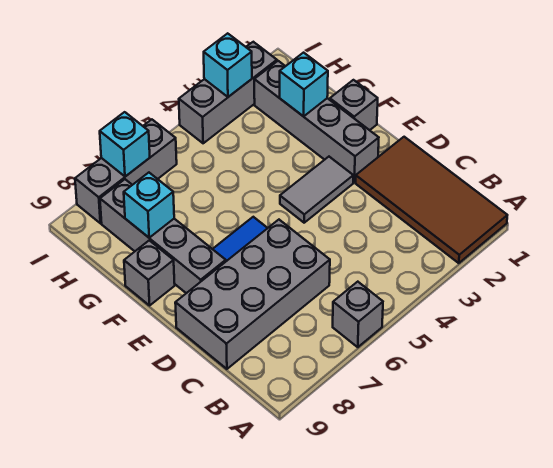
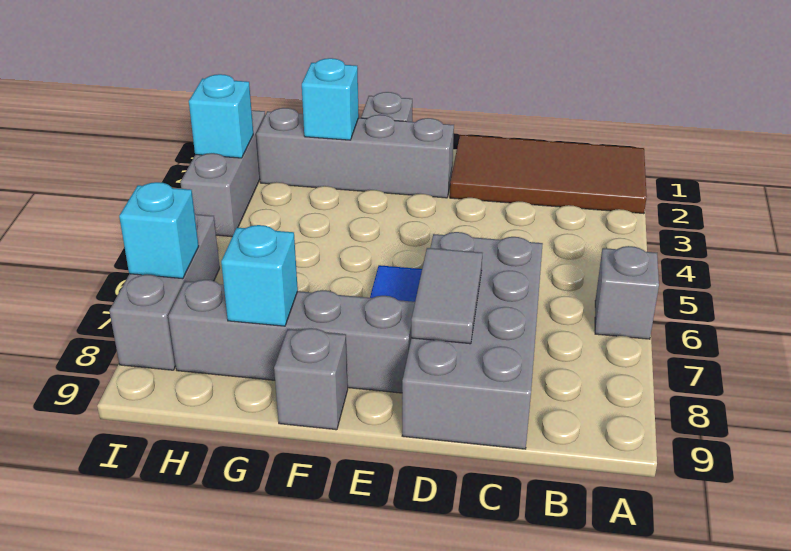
grey 1x2 tile [280,157,353,223] -> grey 1x2 tile moved to [411,248,482,344]

